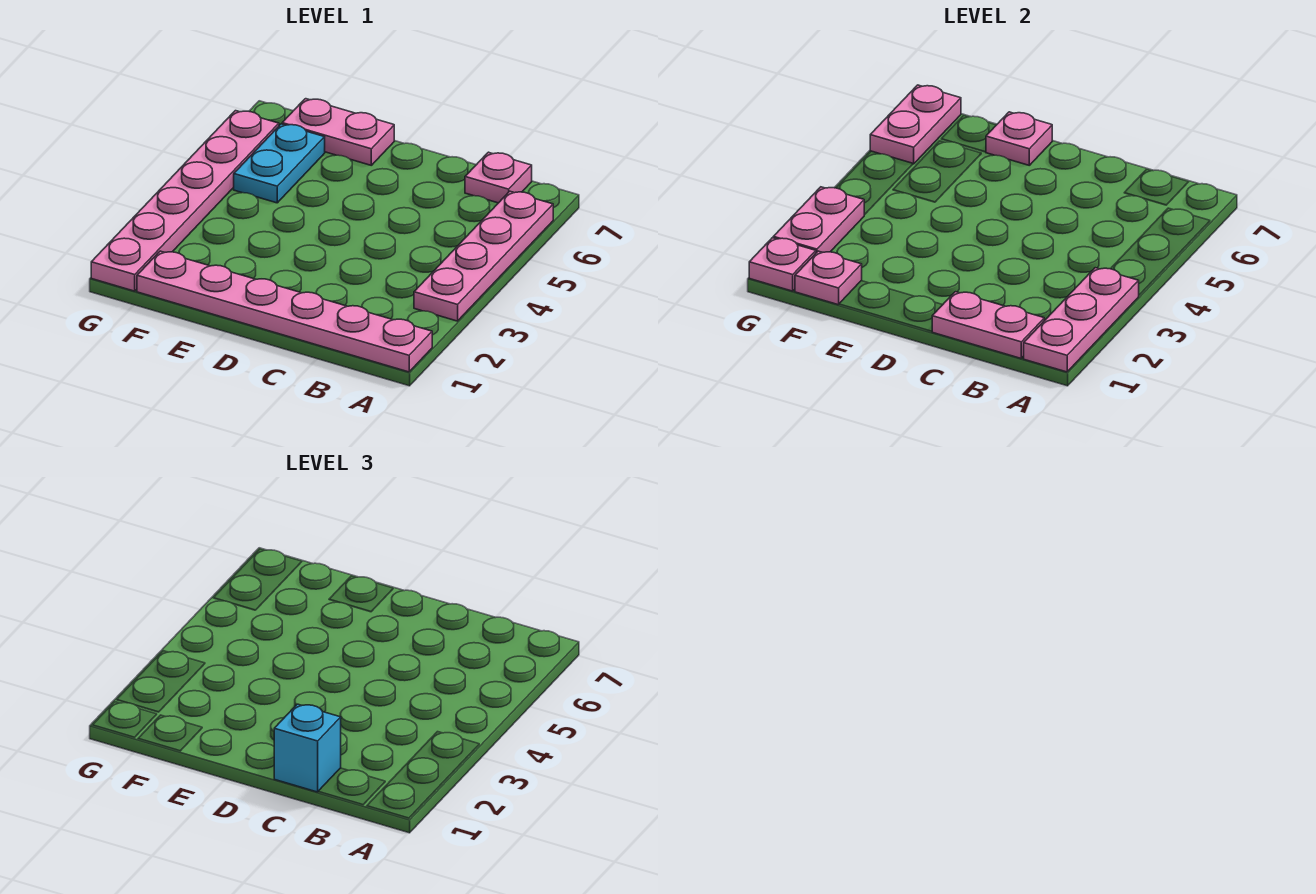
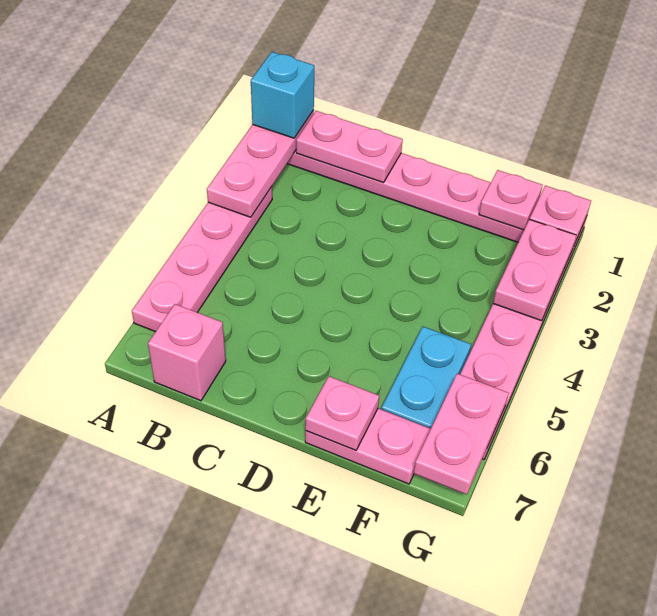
pink 1x1 plate [465,152,532,203] -> pink 1x1 brick [148,304,226,401]
cyan 1x1 brick [274,704,341,792] -> cyan 1x1 brick moved to [251,52,314,138]

